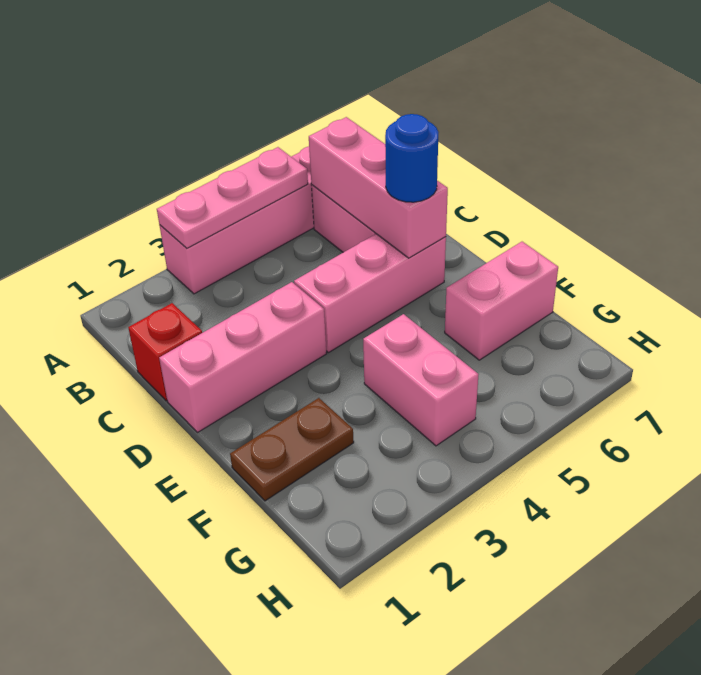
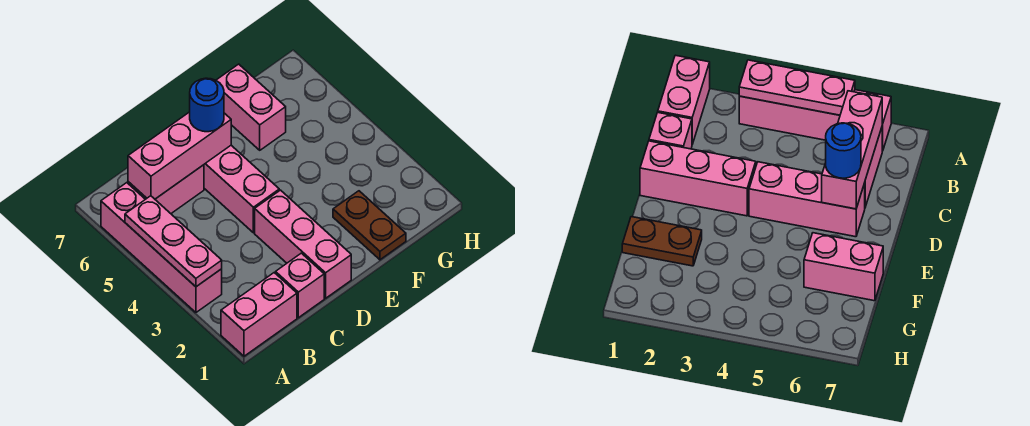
red 1x1 brick [128,303,202,401] -> pink 1x1 brick [276,253,324,318]
pink 1x2 brick [363,314,479,446] -> pink 1x2 brick moved to [221,273,297,356]

